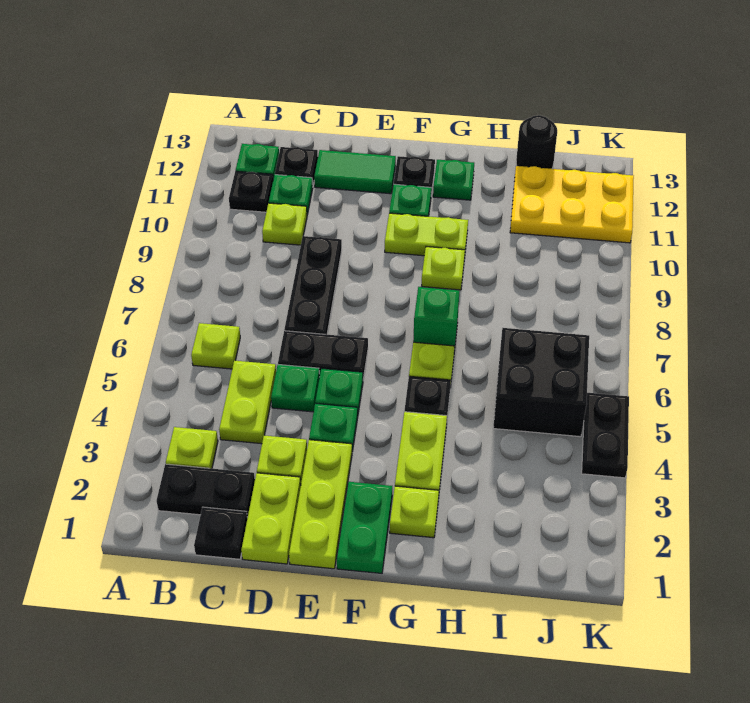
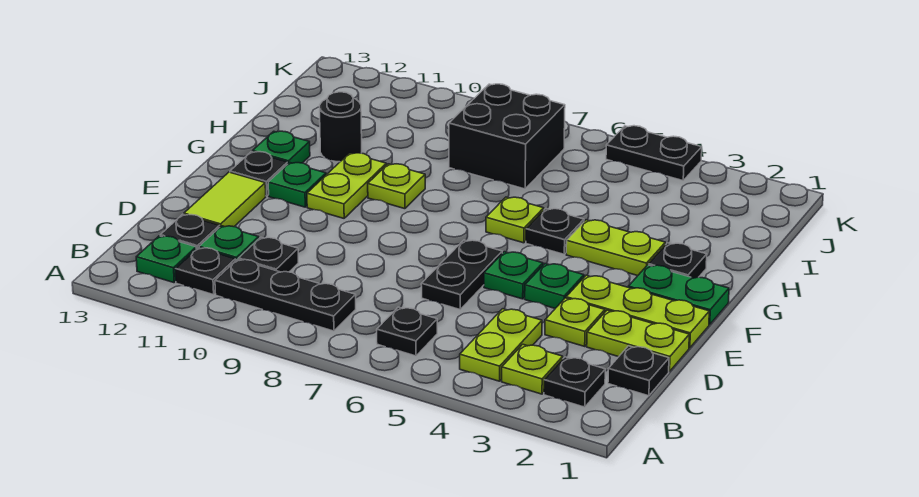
black 1x2 plate [157,464,255,518] -> black 1x1 plate [544,357,605,407]
lime 1x1 plate [191,323,240,369] -> black 1x1 plate [377,307,437,356]
lime 1x2 plate [219,361,276,444] -> lime 1x2 plate turned to [460,309,542,381]
lime 1x1 plate [262,203,307,245] -> black 1x1 plate [239,237,298,272]
green 1x1 plate [271,365,319,412] -> none
black 1x3 plate [284,236,342,334] -> black 1x3 plate moved to [215,259,356,331]
green 1x2 tile [314,150,396,194] -> lime 1x2 tile [184,172,266,227]
lime 1x1 plate [390,486,439,538] -> black 1x1 plate [649,243,707,278]
green 1x1 brick [413,287,459,351] -> none
black 2x2 brick [493,328,589,437] -> black 2x2 brick moved to [449,84,565,189]
yellow 2x3 plate [510,166,634,243] -> none
black 1x1 round brick [516,115,557,169] -> black 1x1 round brick moved to [320,92,362,162]

